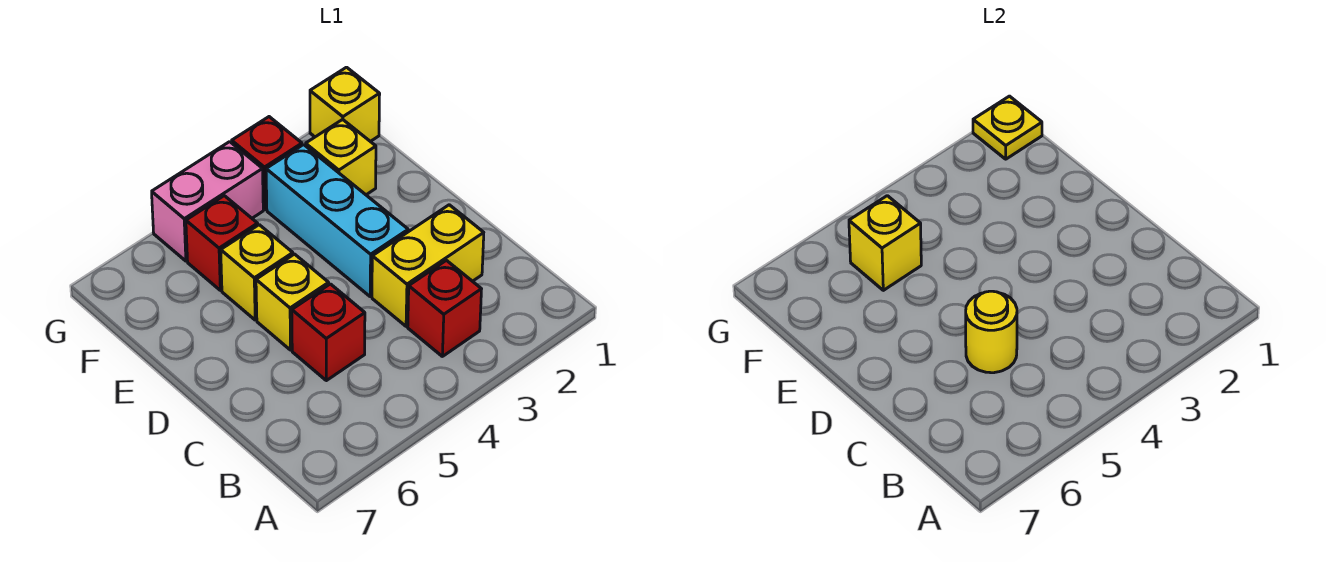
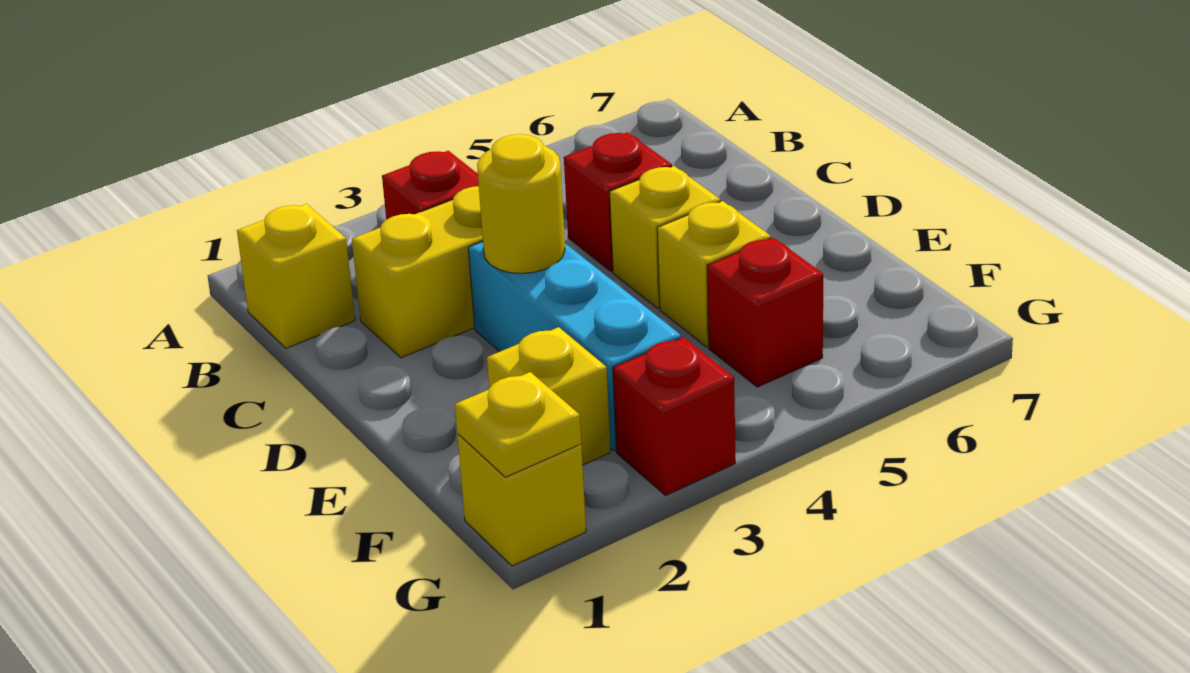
yellow 1x1 round brick [966,291,1017,373] -> yellow 1x1 round brick moved to [477,134,565,273]
yellow 1x1 brick [849,196,921,290] -> yellow 1x1 brick moved to [237,204,355,348]
pink 1x2 brick [152,142,263,261] -> none

